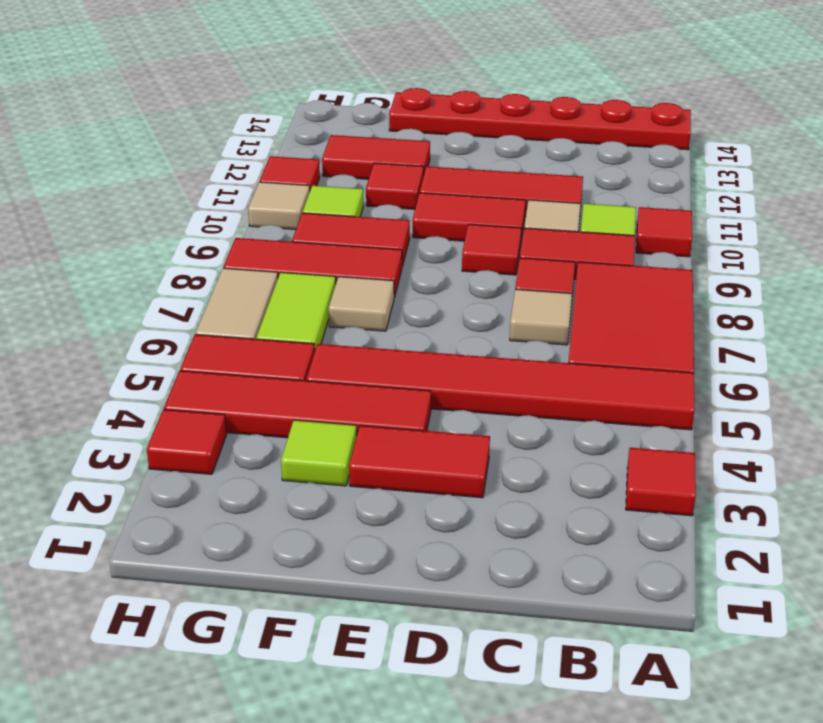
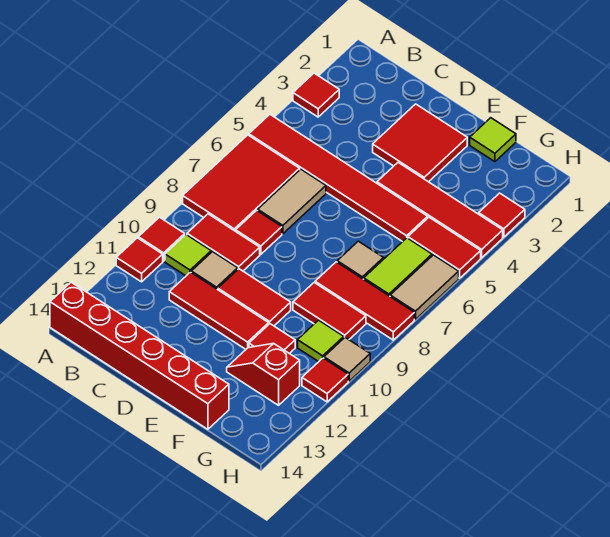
red 1x6 plate [389,88,691,150] -> red 1x6 brick [50,282,229,429]
tan 1x1 tile [510,289,572,345] -> tan 1x2 tile [258,169,326,234]
red 1x2 tile [349,426,490,498] -> red 2x2 tile [373,104,467,182]
red 1x1 tile [462,224,521,275] -> red 1x1 tile moved to [116,238,163,282]
lime 1x1 tile [281,420,357,486] -> lime 1x1 tile moved to [470,118,516,162]
red 1x2 tile [322,135,430,179] -> red 1x2 slope [227,344,300,405]

